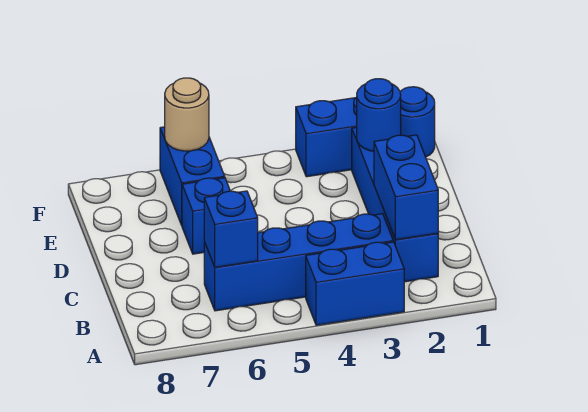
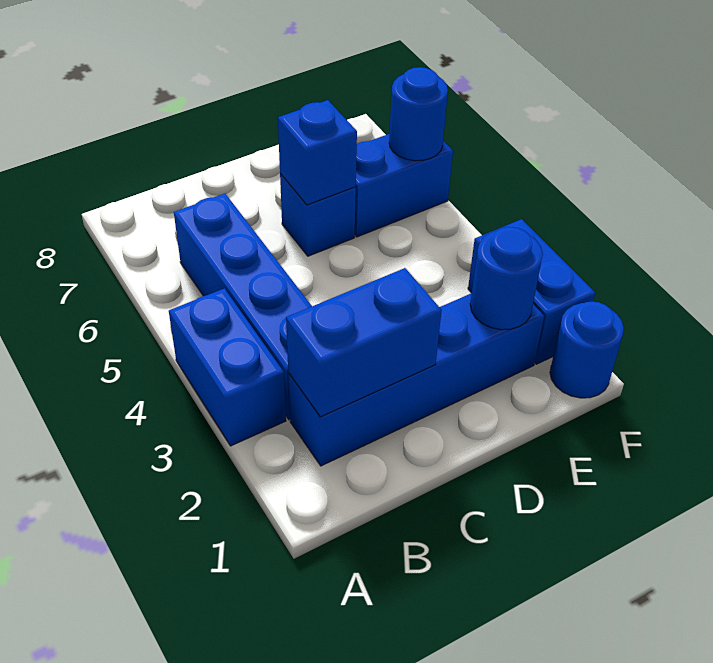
blue 1x1 brick [204,191,258,267] -> blue 1x1 brick moved to [278,100,357,205]
tan 1x1 round brick [165,78,209,151] -> blue 1x1 round brick [389,67,448,161]

